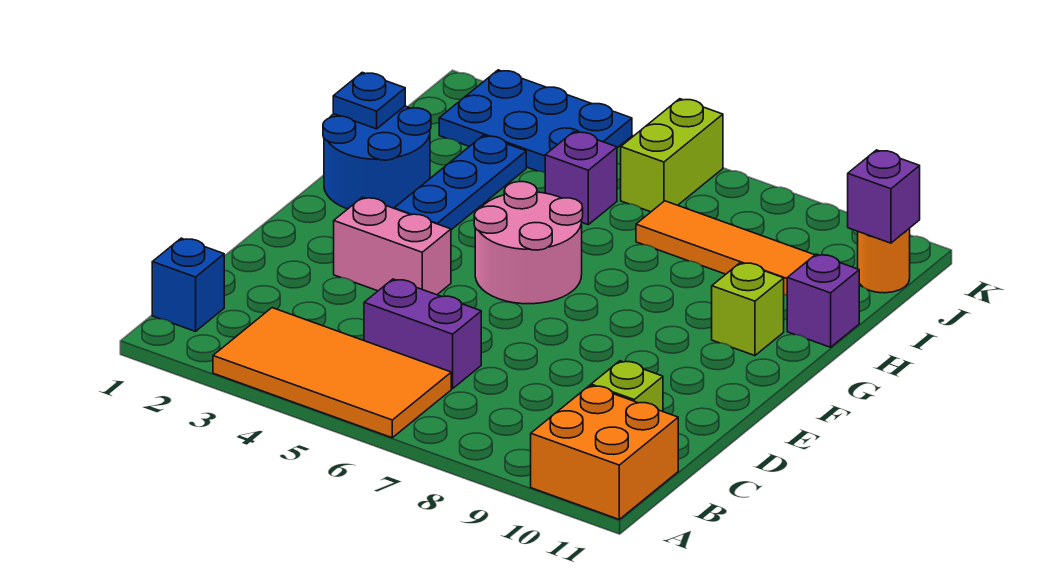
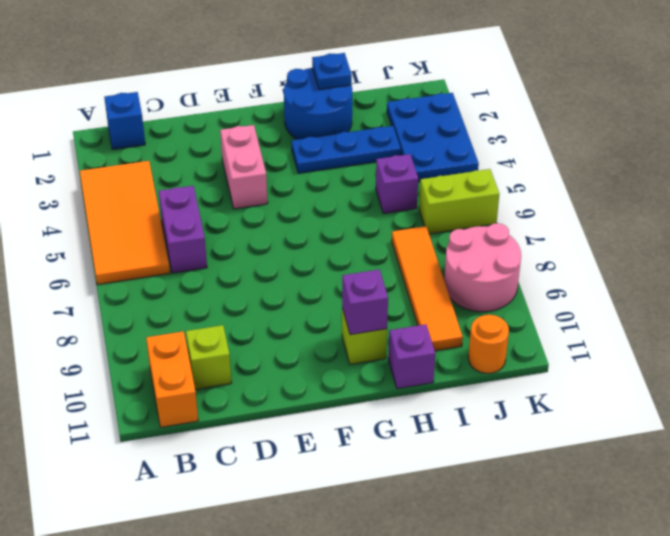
orange 2x2 brick [531,385,678,519] -> orange 1x2 brick [146,331,198,427]
pink 2x2 round brick [474,182,583,304] -> pink 2x2 round brick moved to [444,223,521,312]
purple 1x1 brick [848,150,920,243] -> purple 1x1 brick moved to [342,269,388,335]

